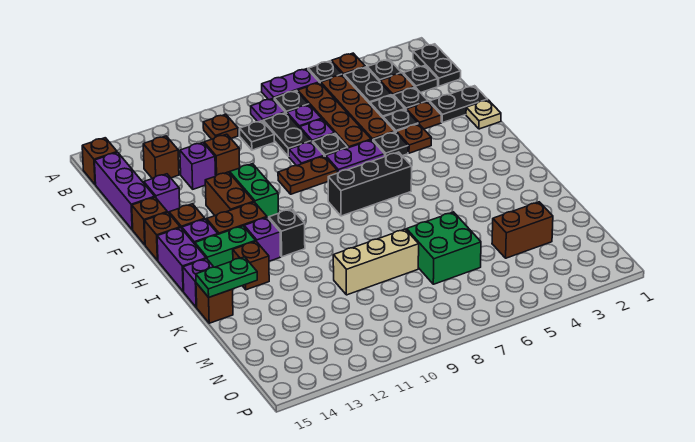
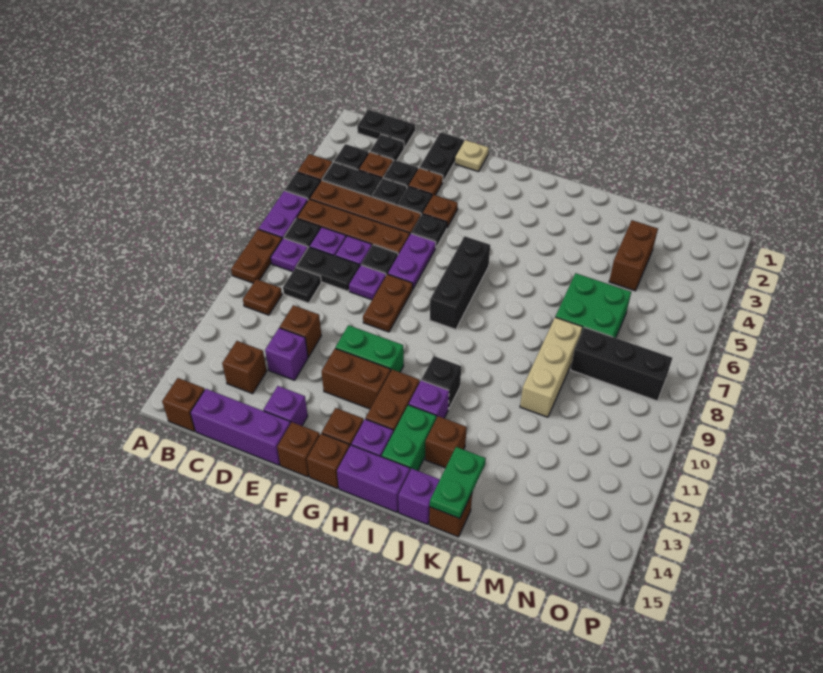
none -> brown 1x2 plate [231,229,282,283]
none -> black 1x3 brick [571,327,672,401]

